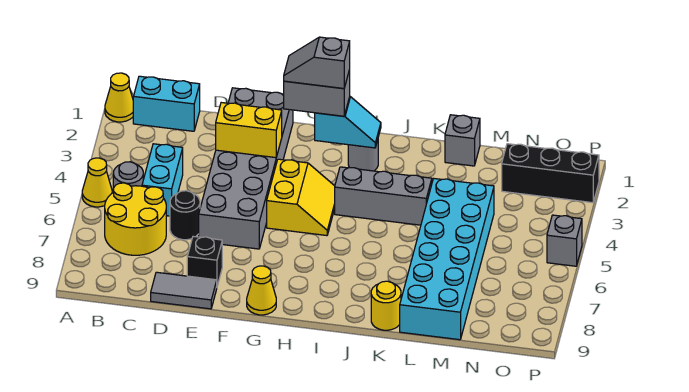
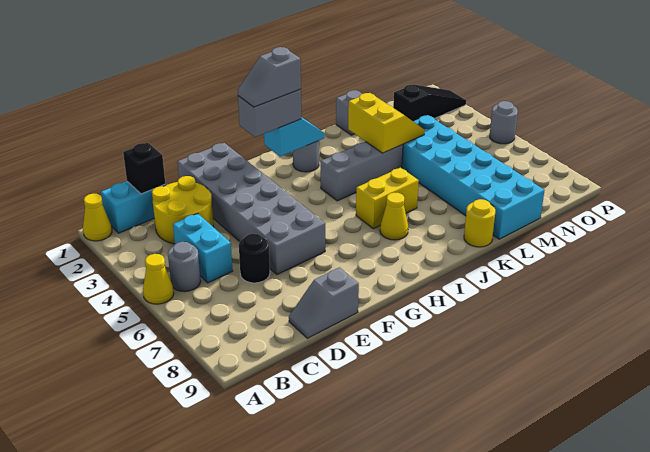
yellow 2x2 round brick [105,183,166,255] -> yellow 2x2 round brick moved to [152,176,213,244]
grey 1x2 tile [151,272,217,309] -> grey 1x2 slope [289,267,359,338]
yellow 1x2 brick [216,103,282,158] -> yellow 1x2 brick moved to [356,168,419,229]
black 1x1 brick [187,236,222,286] -> black 1x1 brick moved to [123,143,165,194]
yellow 2x2 slope [267,159,335,236] -> yellow 2x2 slope moved to [348,93,425,153]
yellow 1x1 cone [247,266,276,315] -> yellow 1x1 cone moved to [380,193,408,240]
black 1x3 brick [502,144,599,203] -> black 1x3 slope [393,85,466,121]
grey 1x1 brick [547,215,582,266] -> grey 1x1 round brick [490,101,518,144]

